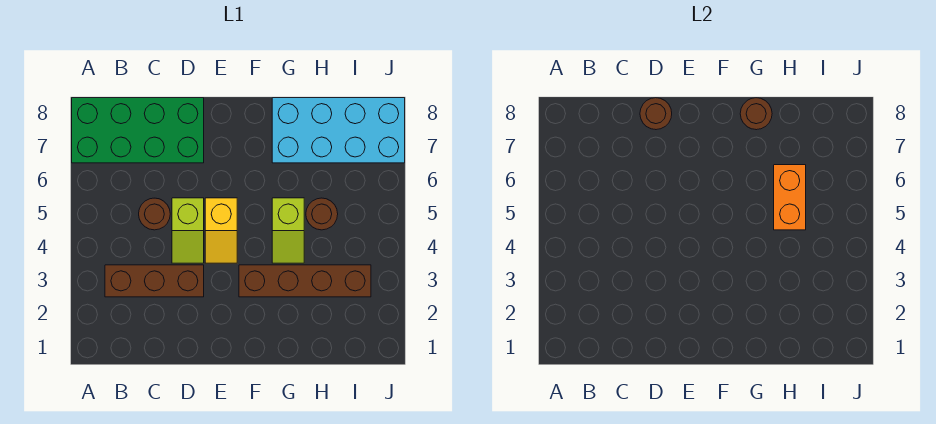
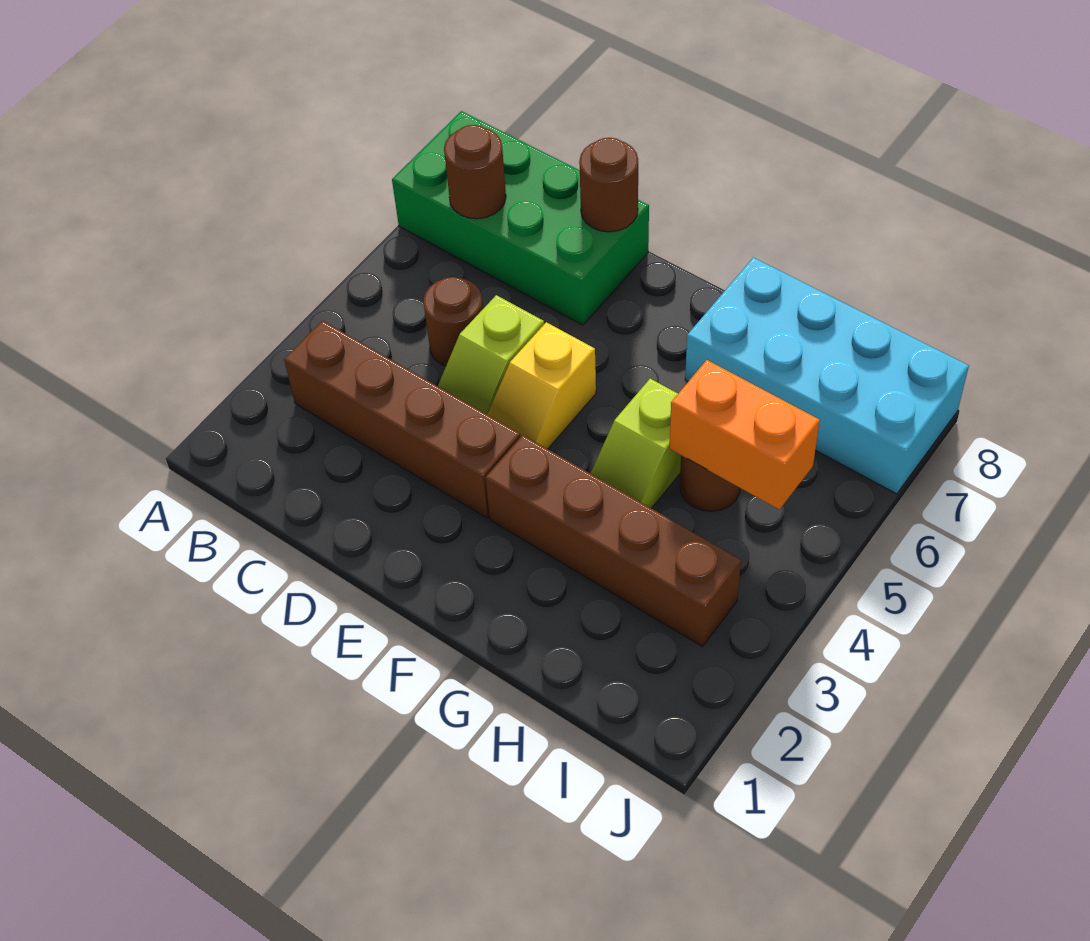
brown 1x3 brick [105,265,204,297] -> brown 1x4 brick [284,321,520,518]
brown 1x1 round brick [740,98,772,130] -> brown 1x1 round brick moved to [444,125,506,219]
orange 1x2 brick [774,165,806,230] -> orange 1x2 brick turned to [670,360,820,509]

